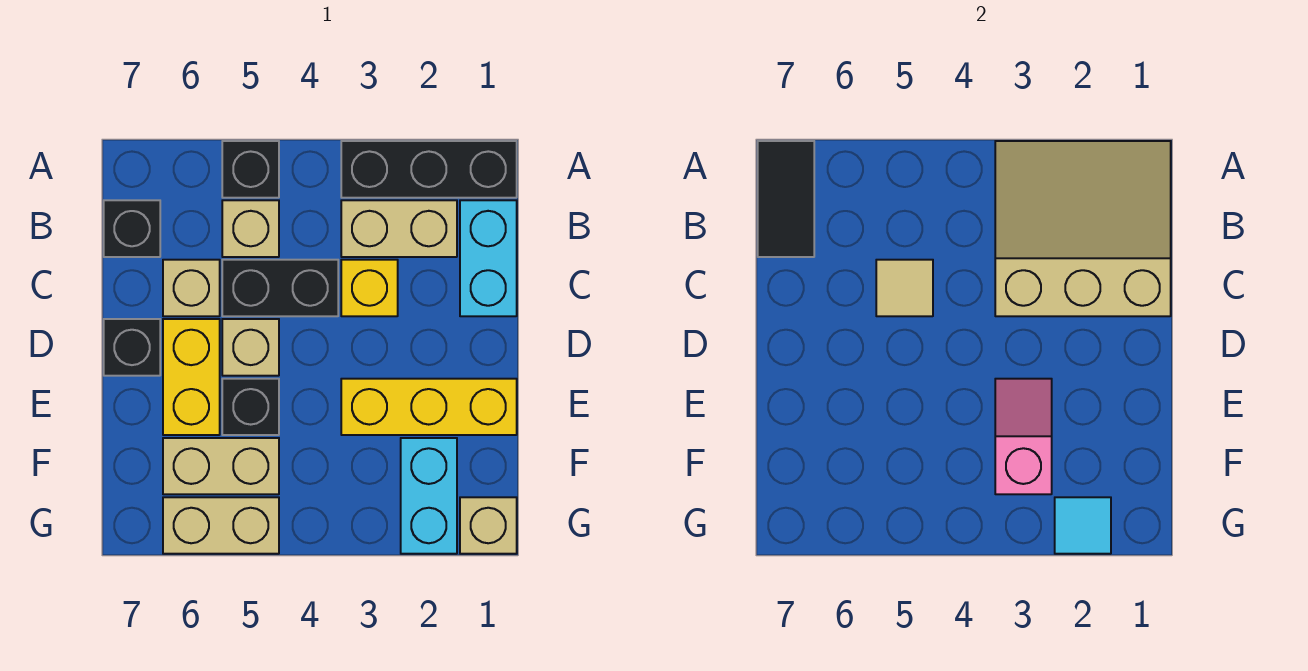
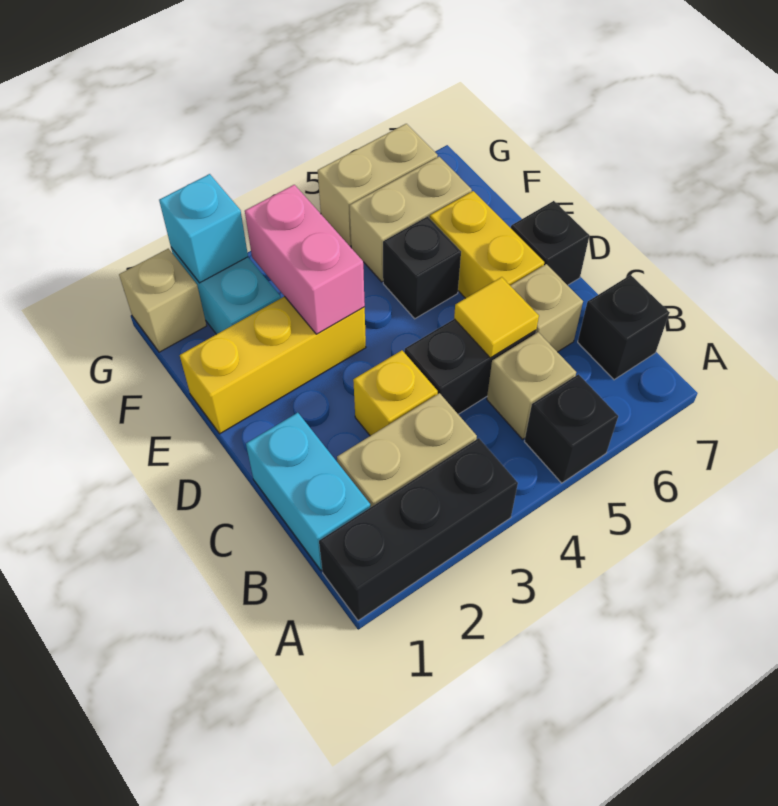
tan 3x3 slope [995,141,1171,316] -> none
black 1x2 tile [758,141,814,257] -> none
tan 1x1 tile [876,260,933,316] -> yellow 1x1 tile [454,277,539,358]
tan 1x1 brick [222,319,279,376] -> none
pink 1x2 slope [995,379,1052,494] -> pink 1x2 brick [245,185,365,334]
cyan 1x1 tile [1055,497,1111,554] -> cyan 1x1 brick [159,174,248,283]

